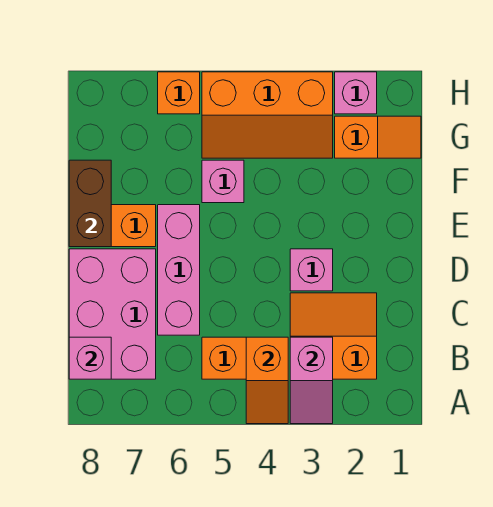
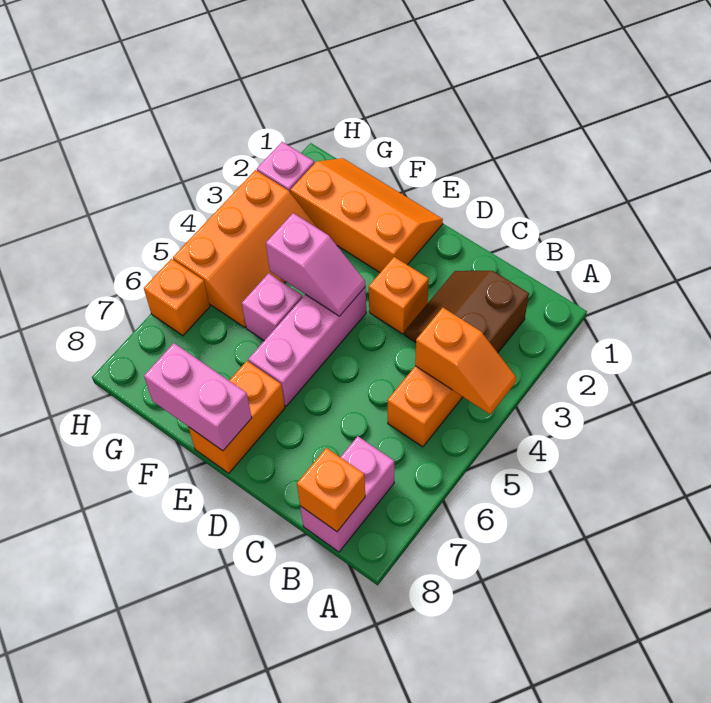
pink 1x2 slope [290,337,333,424] -> pink 1x2 slope moved to [266,213,366,316]
orange 2x2 slope [290,293,377,379] -> brown 2x2 slope [405,271,529,353]
pink 2x3 brick [69,249,156,379] -> pink 1x2 brick [300,436,394,552]
pink 1x1 brick [69,337,111,379] -> orange 1x1 brick [297,448,365,532]
pink 1x3 brick [158,205,200,335] -> pink 1x3 brick turned to [248,287,366,406]
pink 1x1 brick [290,249,333,291] -> orange 1x1 brick [369,257,429,334]
brown 1x2 brick [69,160,111,247] -> pink 1x2 brick [144,343,252,451]
orange 1x2 slope [335,116,421,158] -> orange 2x3 slope [290,158,443,272]

